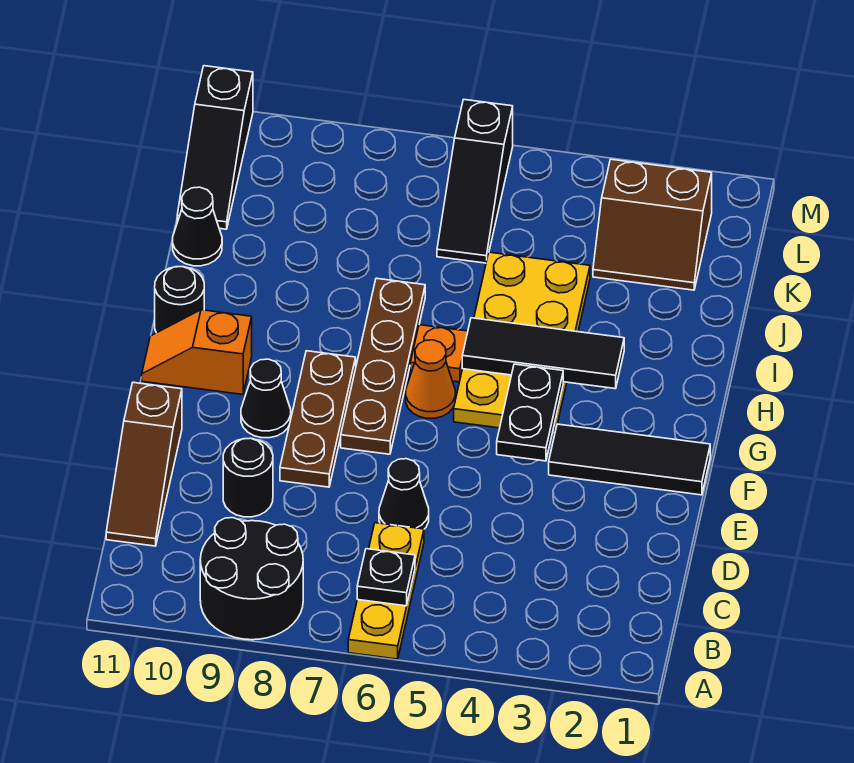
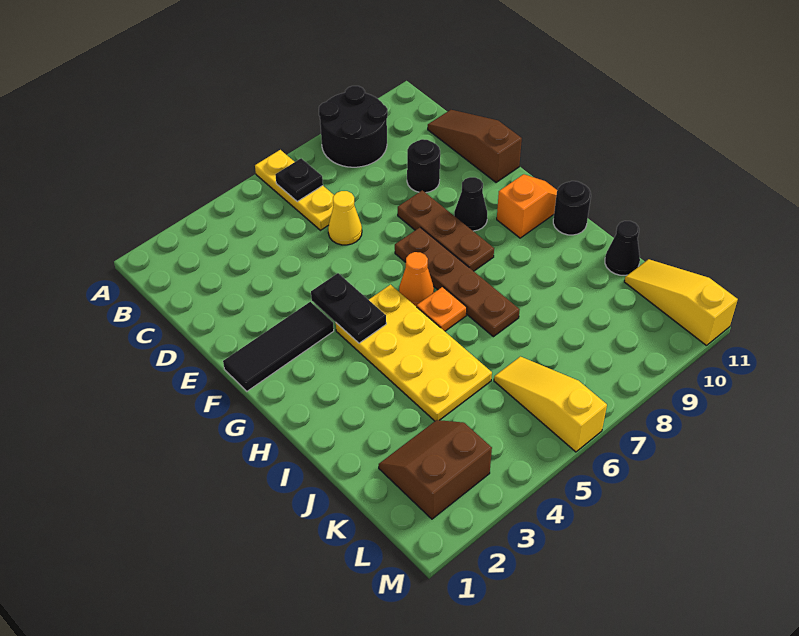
black 1x1 cone [379,459,429,529] -> yellow 1x1 cone [328,191,362,245]
black 1x3 tile [462,318,624,389] -> none
black 1x3 slope [437,100,513,263] -> yellow 1x3 slope [494,357,607,452]
black 1x3 slope [177,66,253,229] -> yellow 1x3 slope [624,259,738,346]

